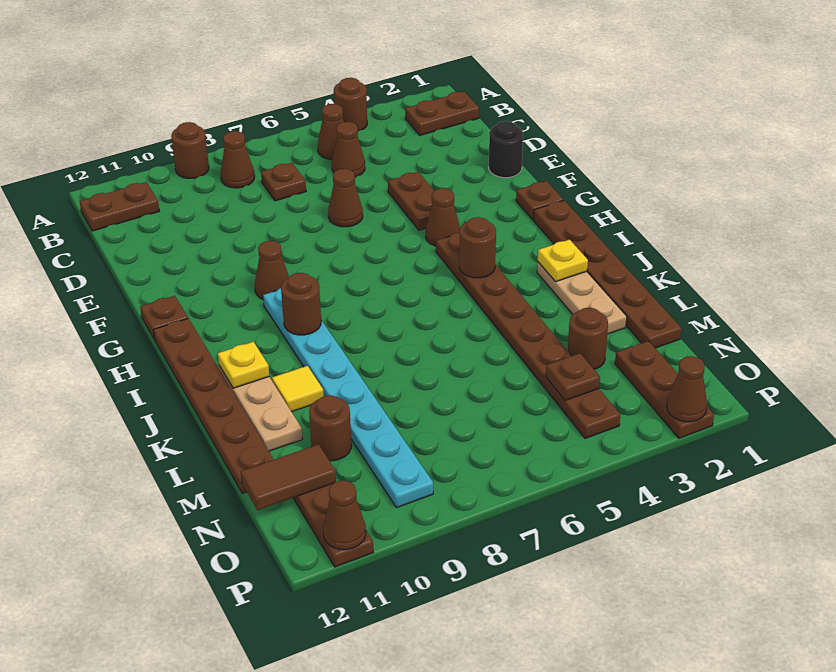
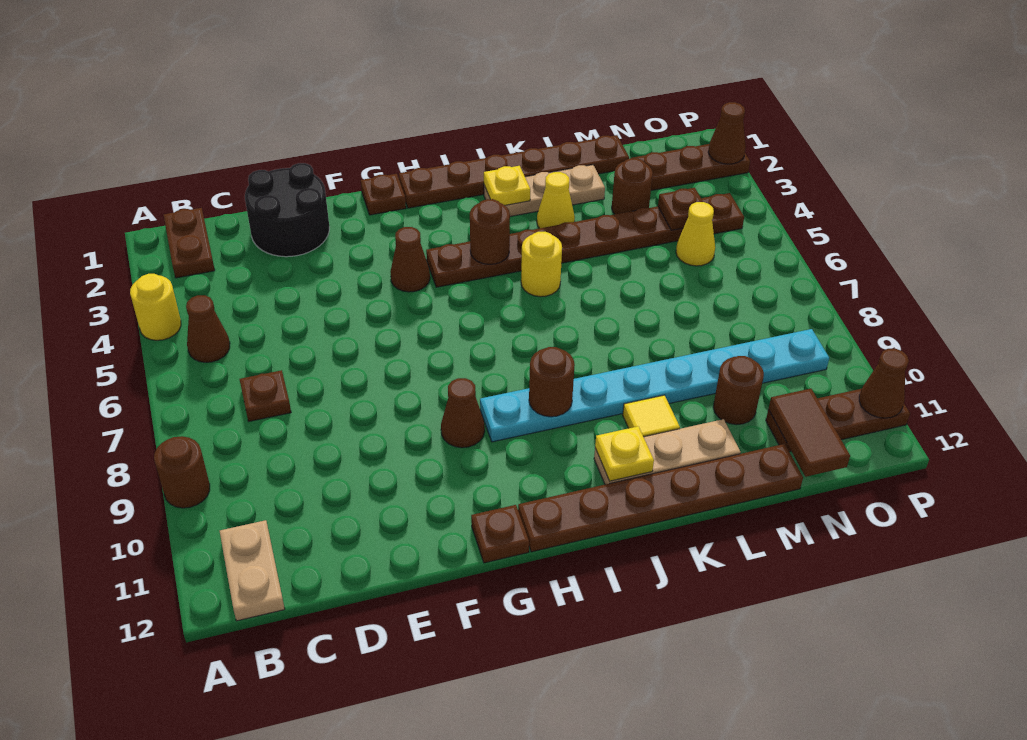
brown 1x1 round brick [334,78,367,131] -> yellow 1x1 round brick [130,274,181,340]
brown 1x1 cone [220,131,255,188] -> none
brown 1x2 plate [80,182,159,231] -> tan 1x2 plate [220,520,285,621]
brown 1x1 cone [332,122,365,177] -> none
black 1x1 round brick [489,121,523,178] -> black 2x2 round brick [245,163,329,257]
brown 1x2 plate [388,172,434,230] -> none
brown 1x1 cone [328,169,363,227] -> none
none -> yellow 1x1 round brick [521,232,562,297]
none -> yellow 1x1 cone [537,172,575,228]
none -> yellow 1x1 cone [676,202,715,266]

